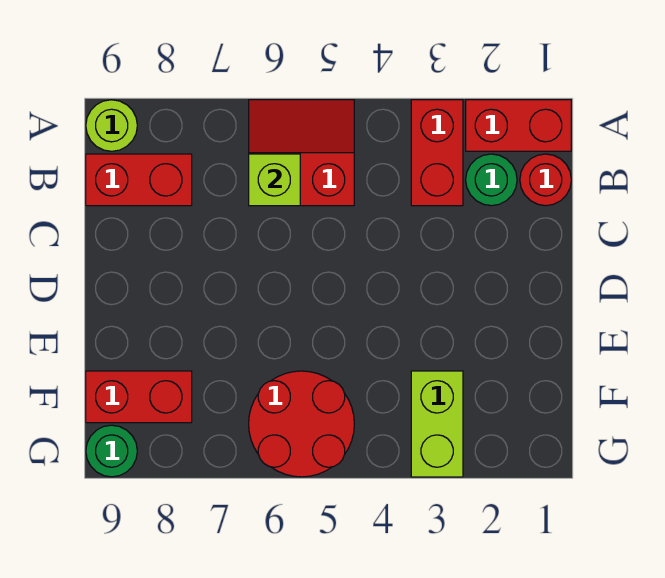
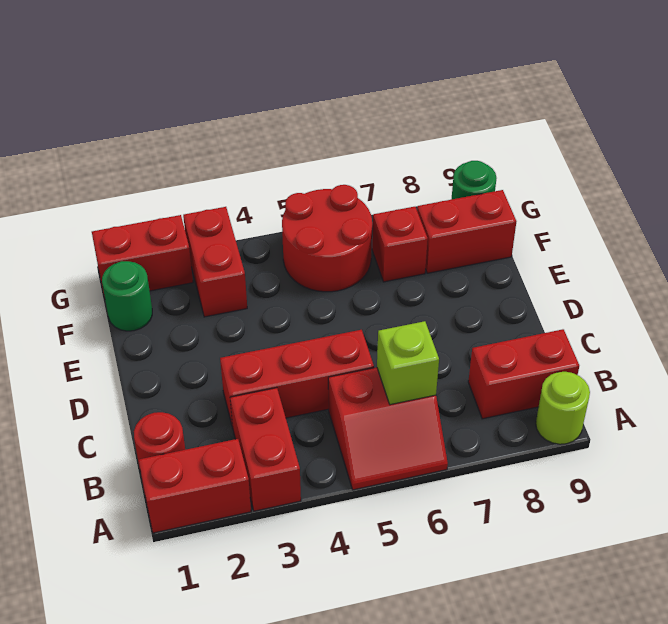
green 1x1 round brick [466,154,517,206] -> green 1x1 round brick moved to [102,261,152,331]
none -> red 1x3 brick [220,330,374,428]
lime 1x2 brick [411,371,463,477] -> red 1x2 brick [183,207,247,317]
none -> red 1x1 brick [372,207,428,282]
none -> red 1x2 brick [92,215,193,298]

